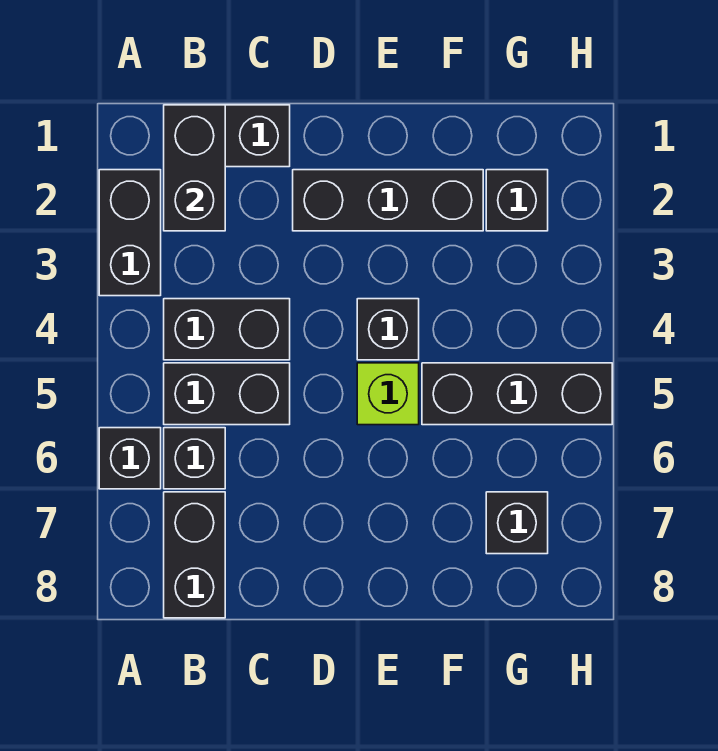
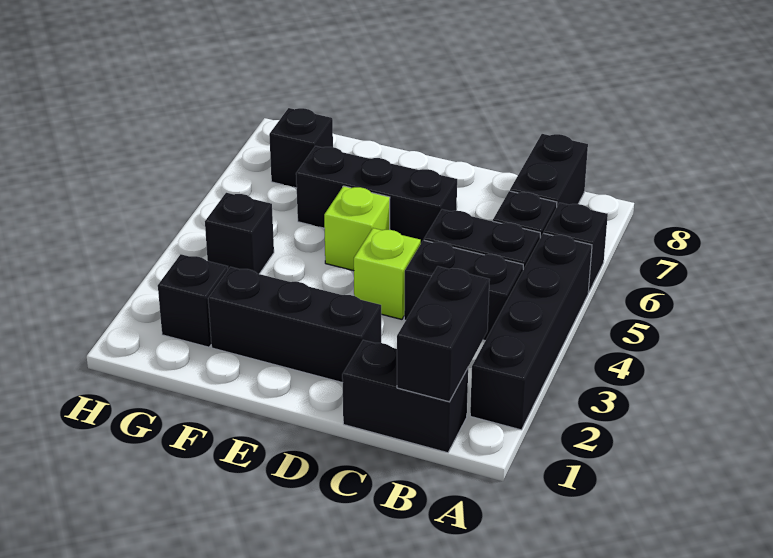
black 1x2 brick [99,170,161,296] -> black 1x4 brick [470,233,592,430]
none -> lime 1x1 brick [354,228,421,319]
black 1x1 brick [357,299,419,360] -> black 1x1 brick moved to [205,193,274,274]
black 1x3 brick [422,363,612,425] -> black 1x3 brick moved to [296,146,457,243]

